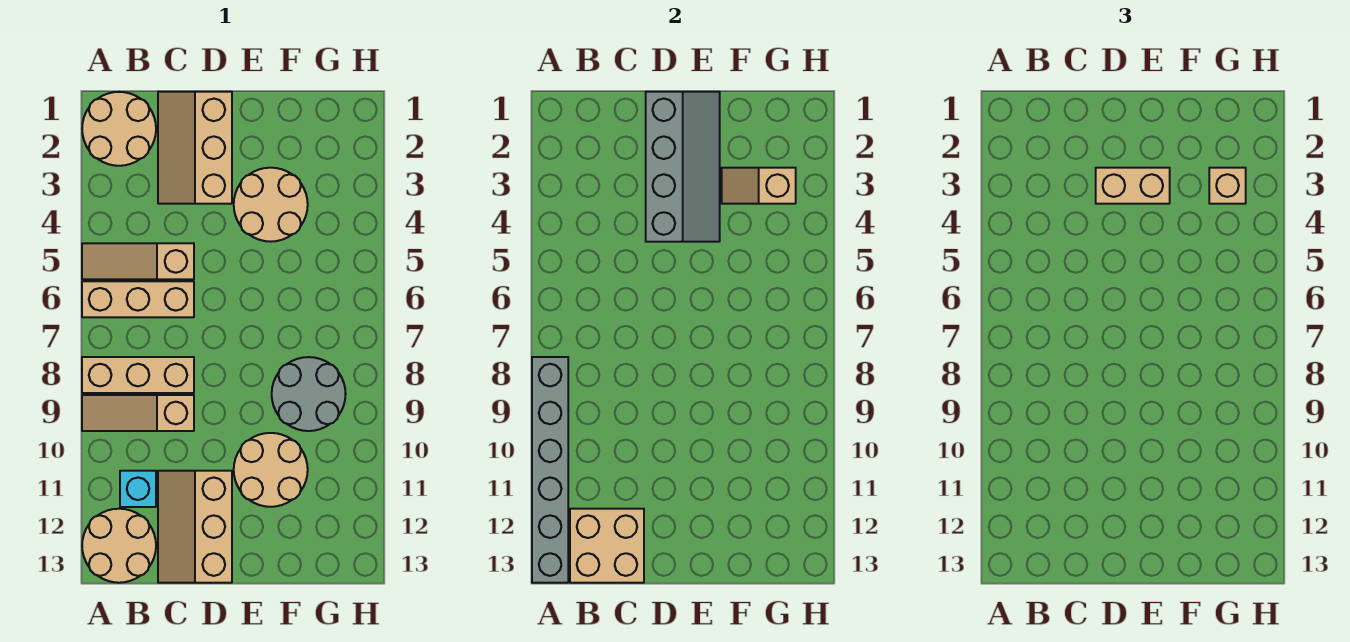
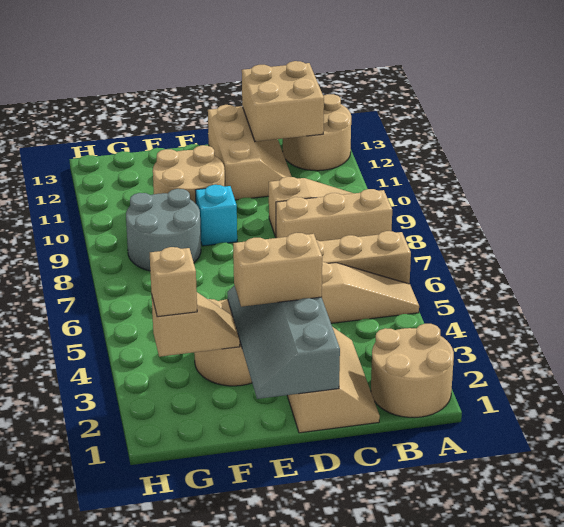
grey 1x6 brick [532,357,568,583] -> none
cyan 1x1 brick [120,471,156,507] -> cyan 1x1 brick moved to [196,185,237,246]

